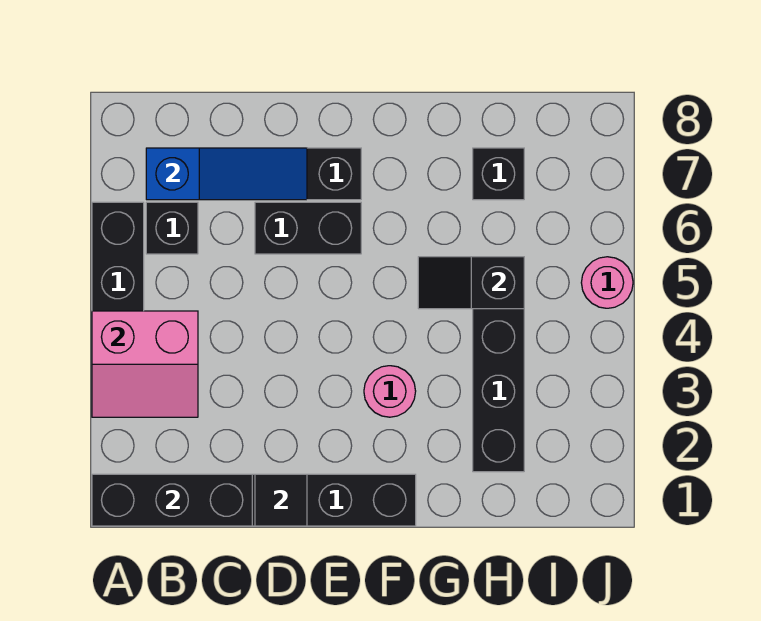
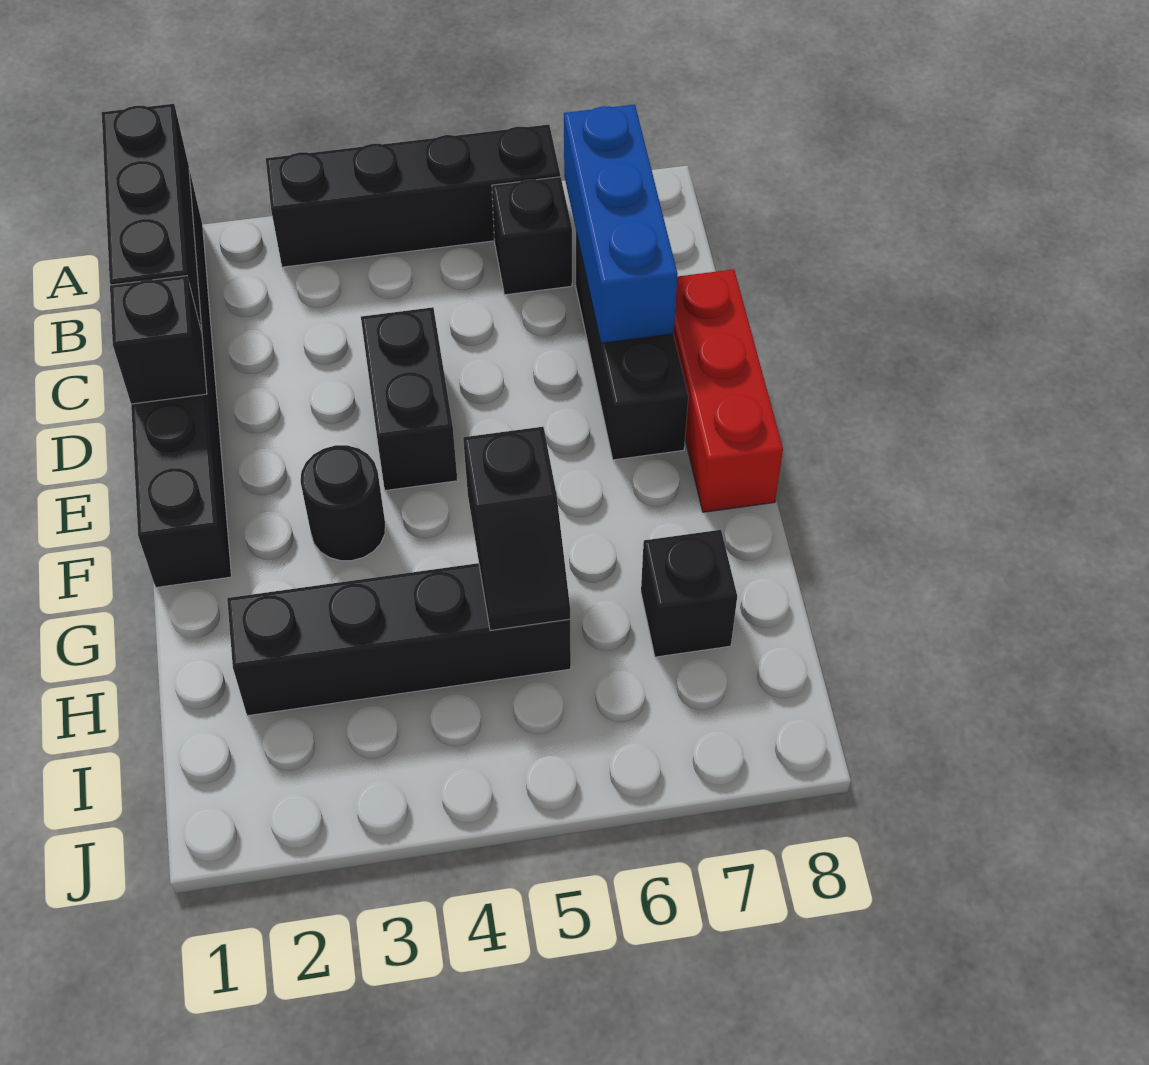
pink 2x2 slope [92,311,198,417] -> none
blue 1x3 slope [146,148,307,200] -> blue 1x3 brick [564,105,678,343]
black 1x1 tile [255,474,307,526] -> black 1x1 brick [110,276,207,404]
black 1x2 brick [255,202,361,254] -> black 1x2 brick moved to [361,307,457,491]
none -> red 1x3 brick [674,269,783,512]
pink 1x1 round brick [364,366,416,417] -> black 1x1 round brick [300,445,385,561]
black 1x2 slope [418,257,524,309] -> black 1x2 slope turned to [463,427,570,631]
pink 1x1 round brick [581,257,633,308] -> none

